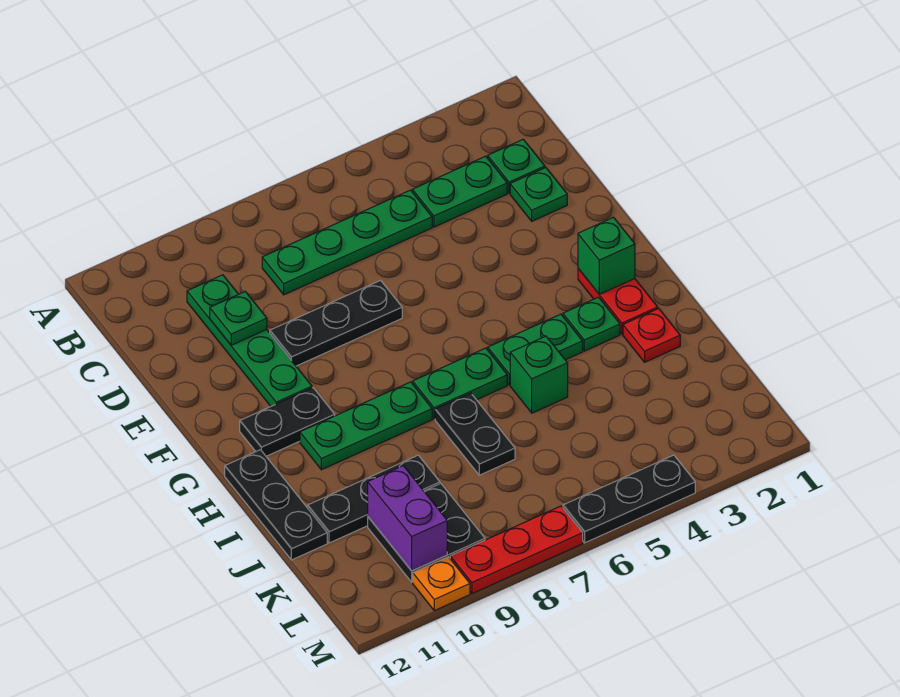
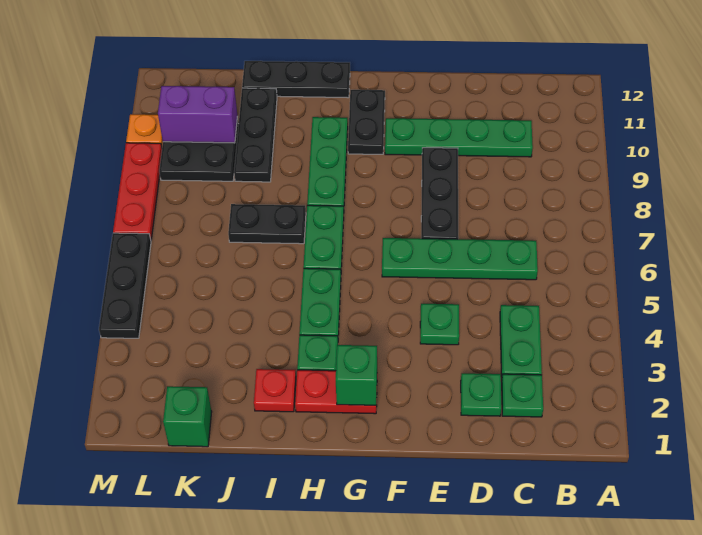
green 1x4 plate [262,190,432,295] -> green 1x4 plate turned to [382,238,538,280]
green 1x1 plate [210,291,267,345] -> green 1x1 plate moved to [420,304,459,345]
green 1x1 brick [510,336,568,413] -> green 1x1 brick moved to [163,386,212,447]

